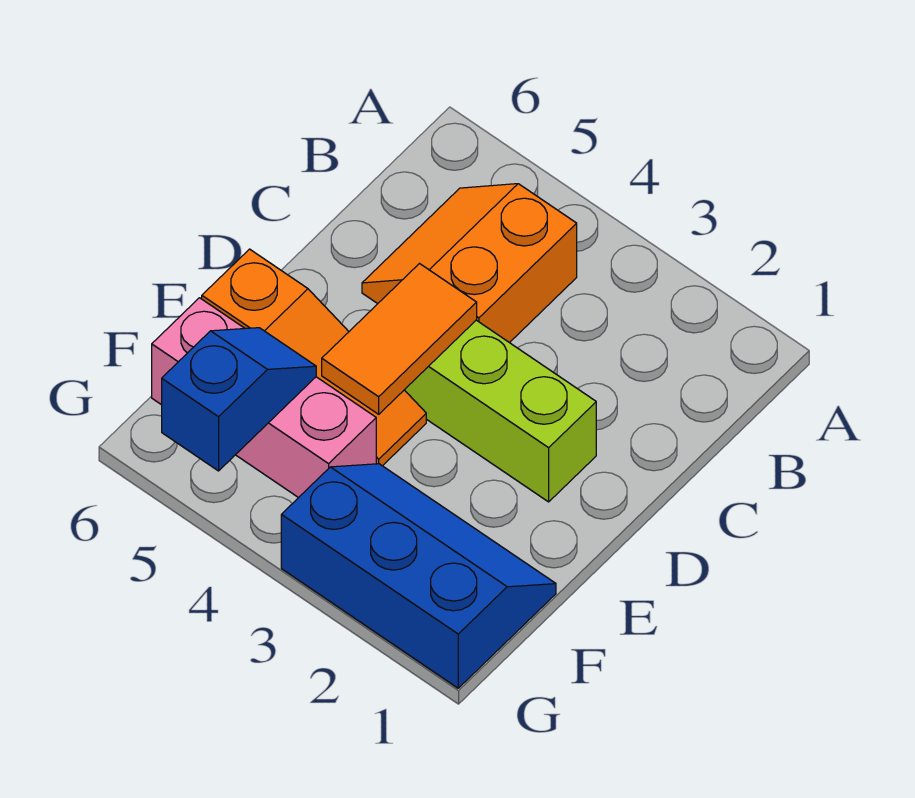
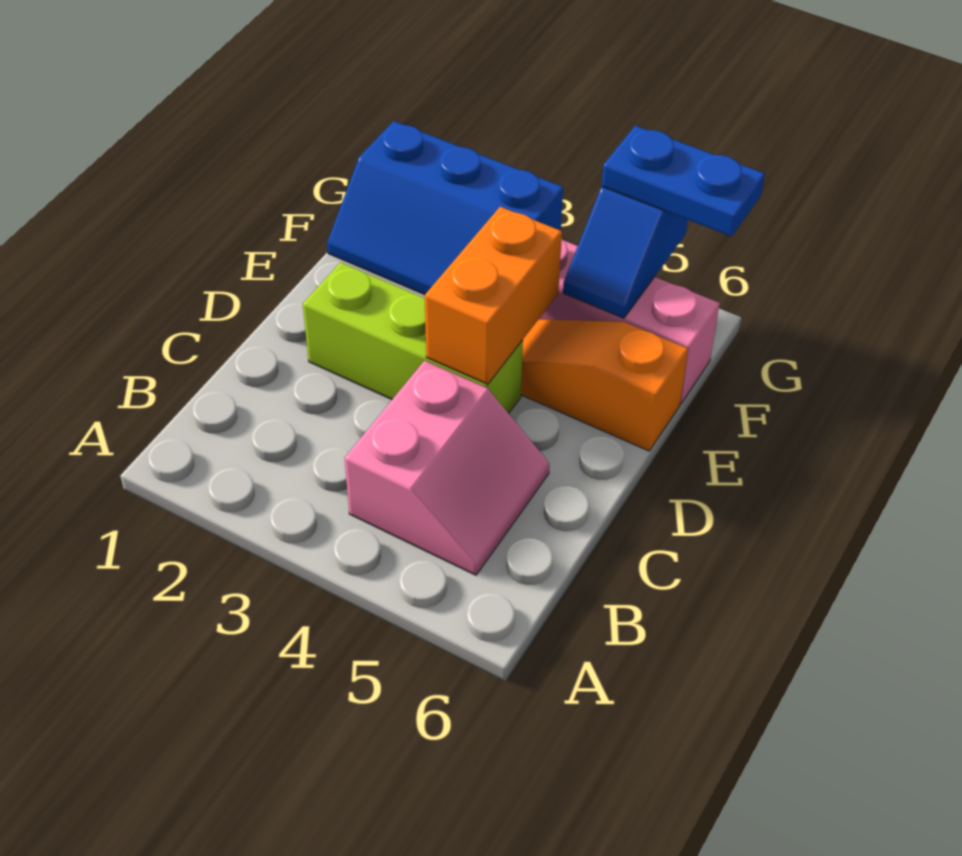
orange 2x2 slope [362,184,577,343] -> pink 2x2 slope [345,361,549,575]
orange 1x2 tile [322,264,477,414] -> orange 1x2 brick [425,207,562,384]
none -> blue 1x2 plate [602,126,765,237]

